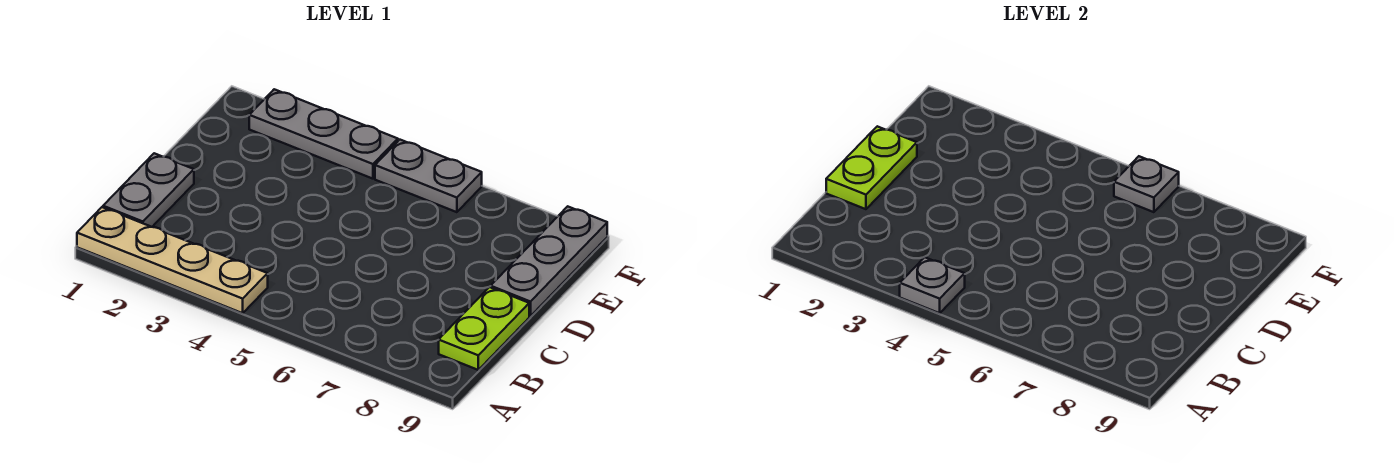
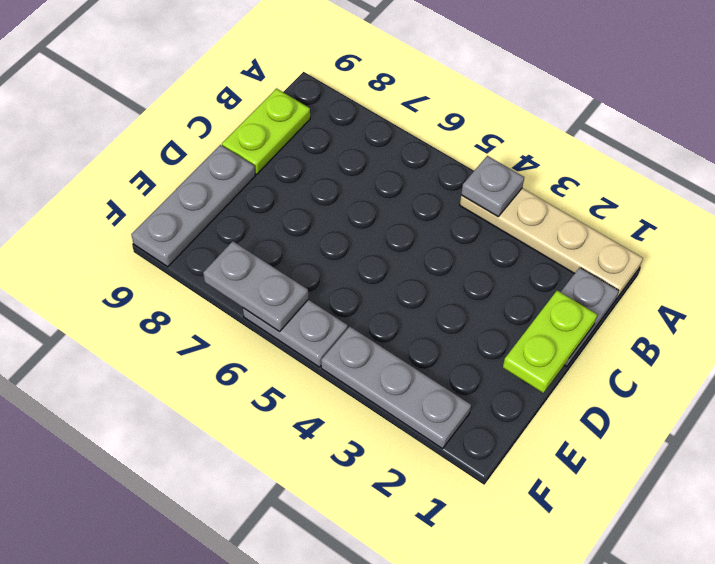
grey 1x1 plate [1114,156,1179,212] -> grey 1x2 plate [203,241,308,332]

